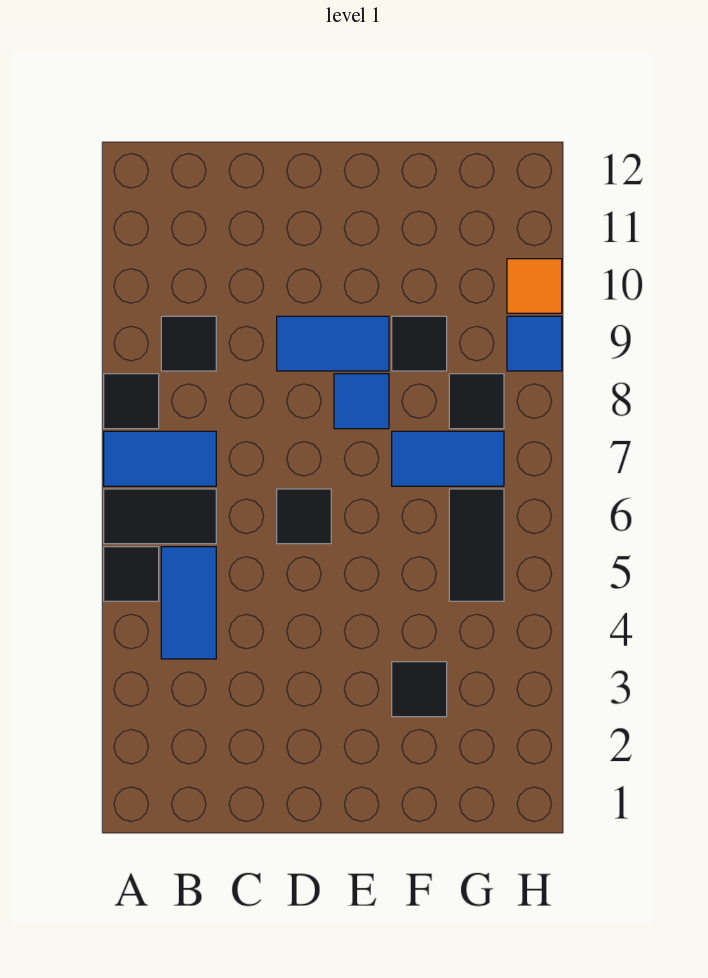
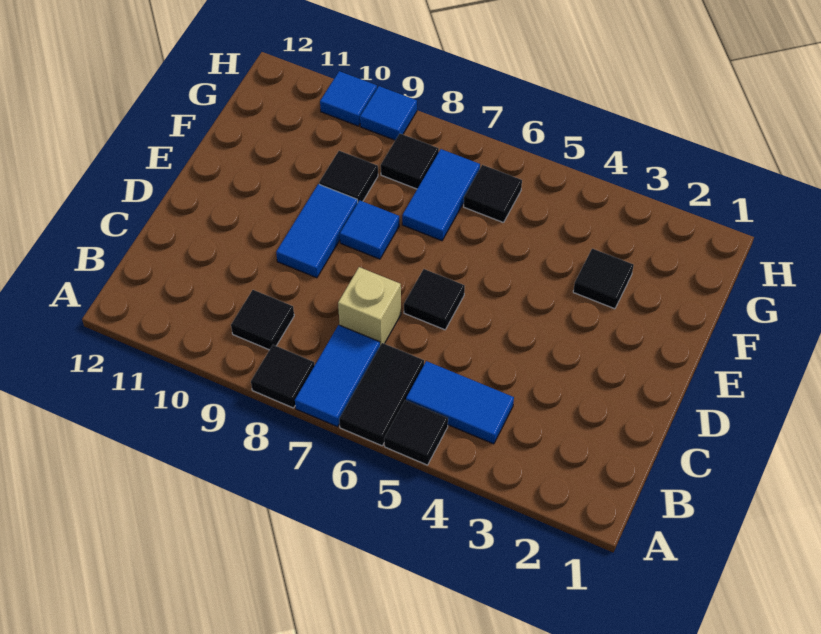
none -> tan 1x1 brick [338,267,401,345]
black 1x2 tile [449,489,504,601] -> black 1x1 tile [464,165,522,223]
orange 1x1 tile [507,259,562,313] -> blue 1x1 tile [320,71,377,126]

